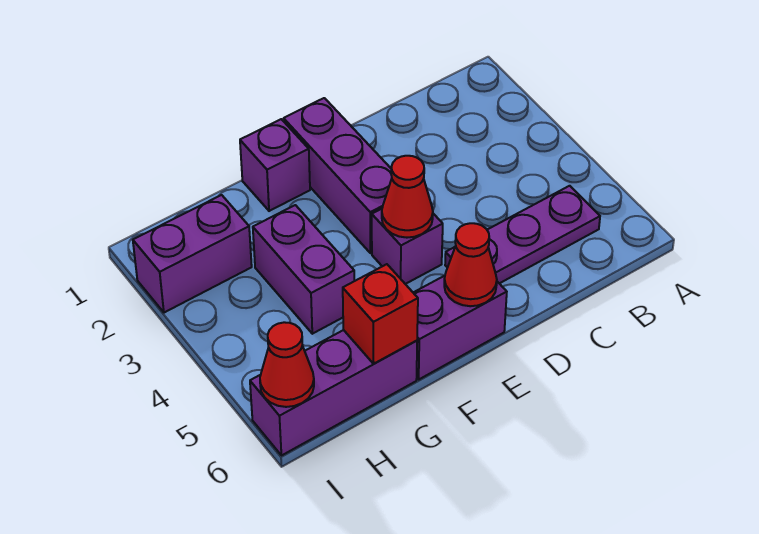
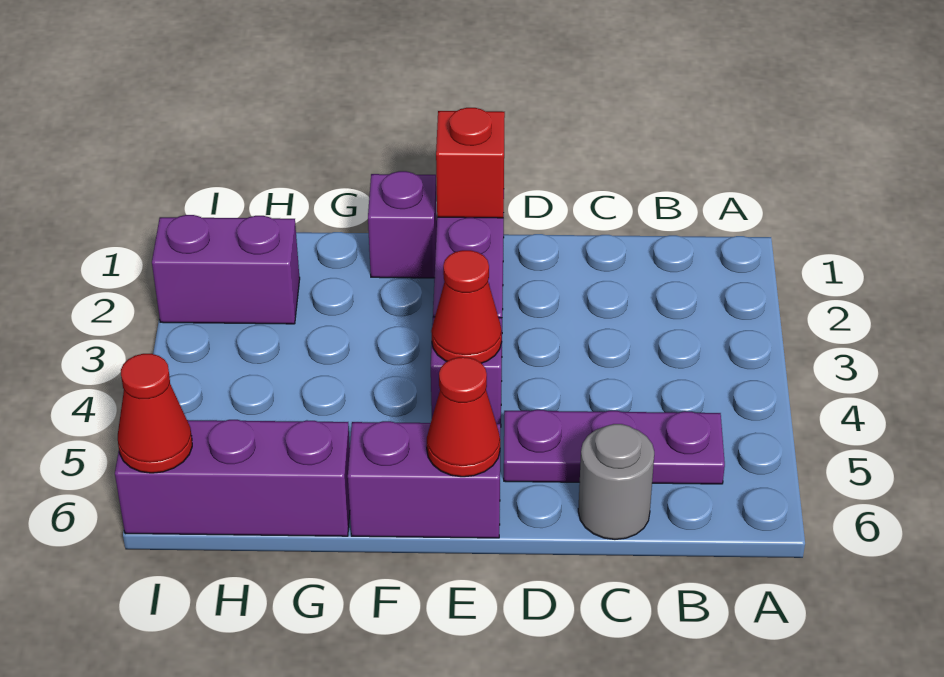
none -> grey 1x1 round brick [578,424,654,539]
purple 1x2 brick [253,205,354,334] -> none
red 1x1 brick [343,264,418,364] -> red 1x1 brick moved to [436,108,505,218]

